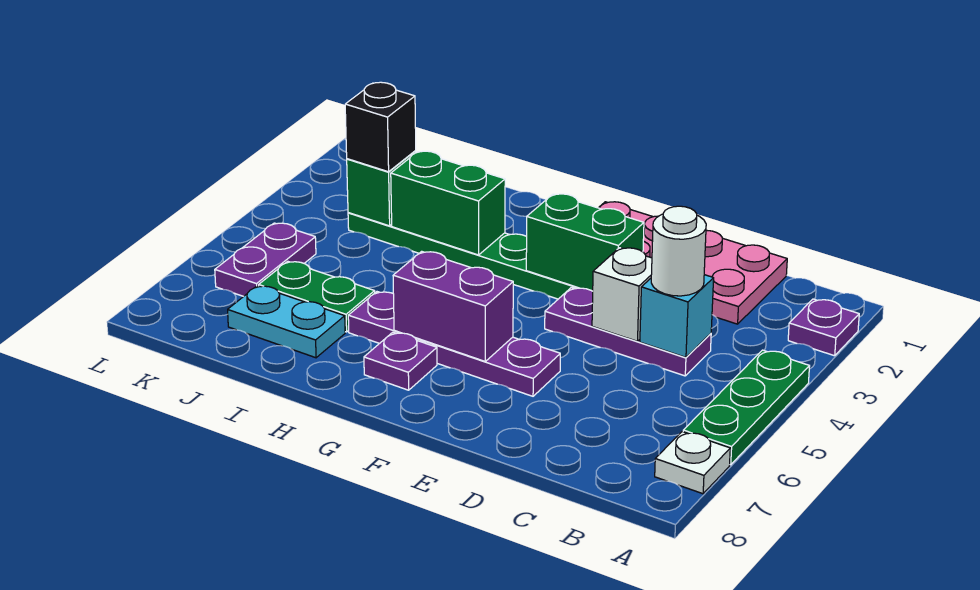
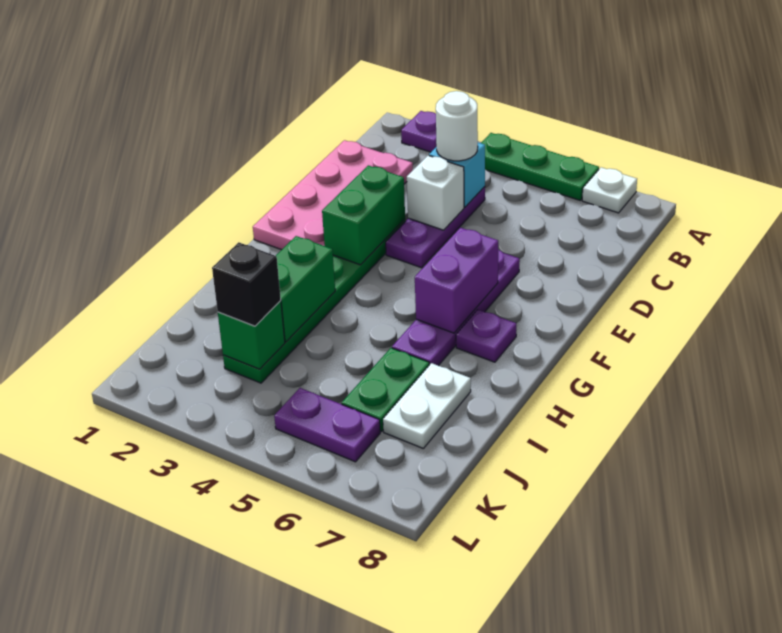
cyan 1x2 plate [228,286,345,358] -> white 1x2 plate [383,363,471,448]

